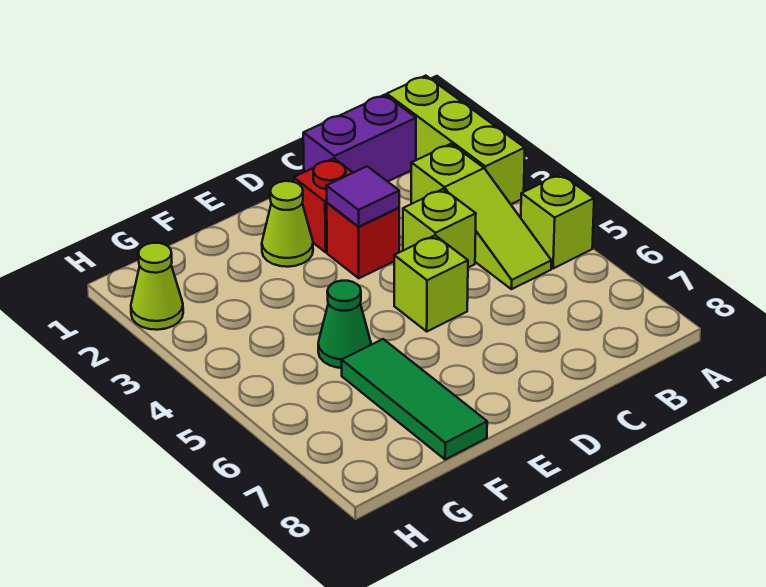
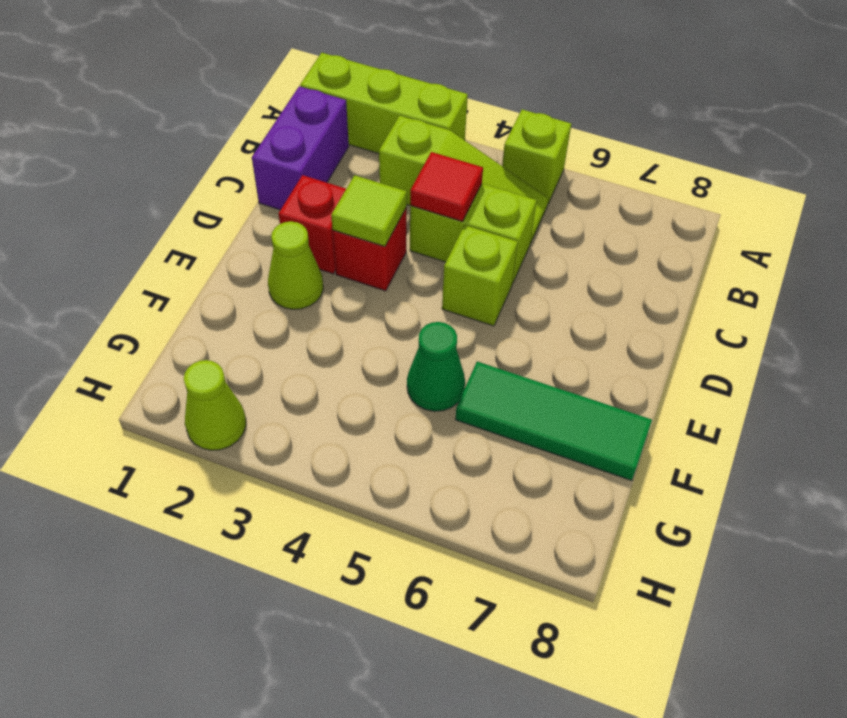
lime 1x1 brick [403,189,476,268] -> lime 1x2 brick [410,184,537,282]
none -> red 1x1 tile [410,152,483,222]
purple 1x1 tile [327,166,399,227] -> lime 1x1 tile [331,175,407,246]

